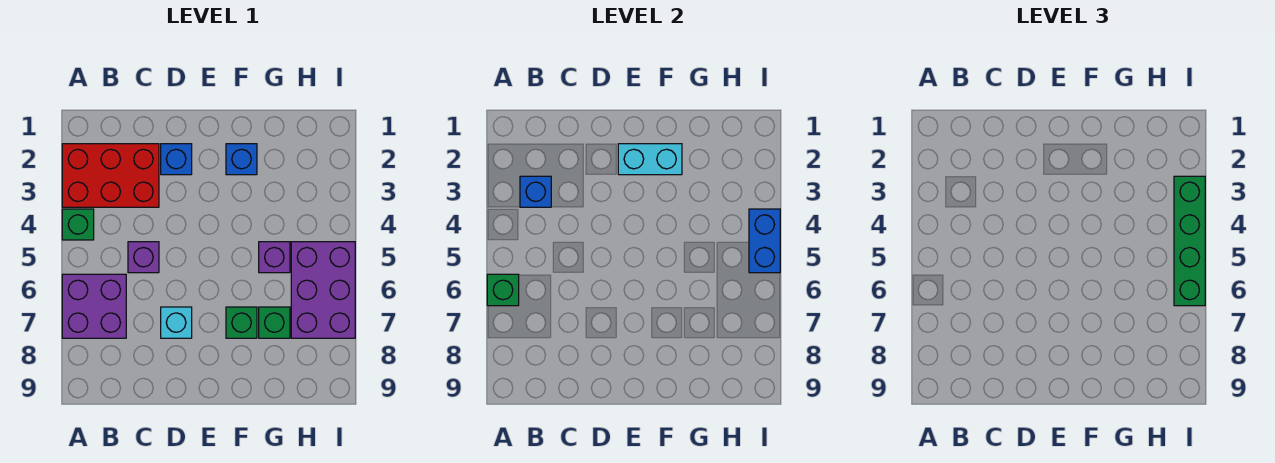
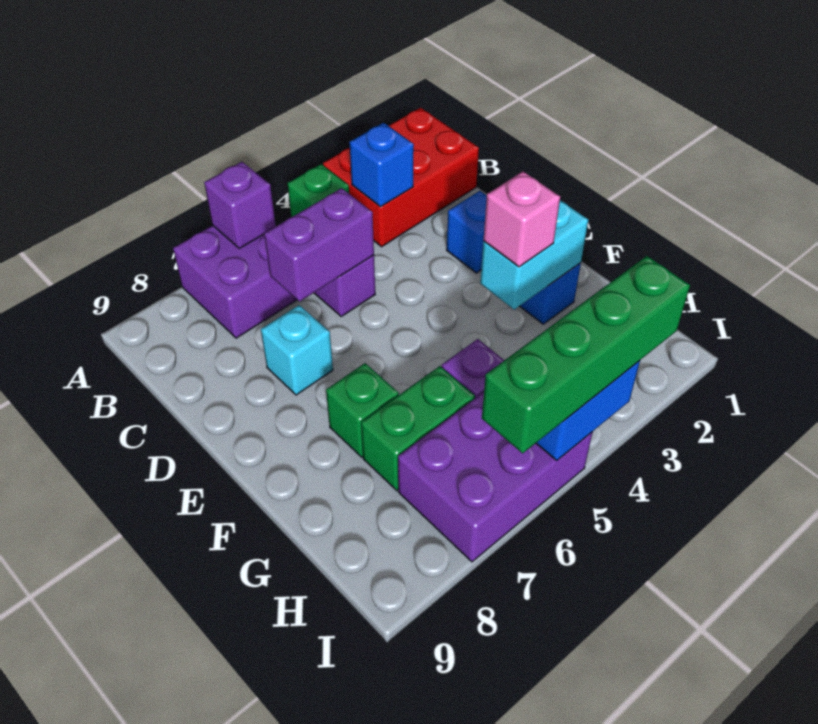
red 2x3 brick [62,144,159,207] -> red 2x3 brick turned to [323,108,479,247]
green 1x1 brick [487,274,519,306] -> purple 1x1 brick [204,162,276,248]
none -> purple 1x2 brick [264,188,374,302]
cyan 1x2 brick [618,144,682,175] -> cyan 1x2 brick turned to [480,200,588,310]
none -> pink 1x1 brick [483,171,560,267]
green 1x1 brick [259,307,290,338] -> green 1x2 brick [361,366,475,490]

